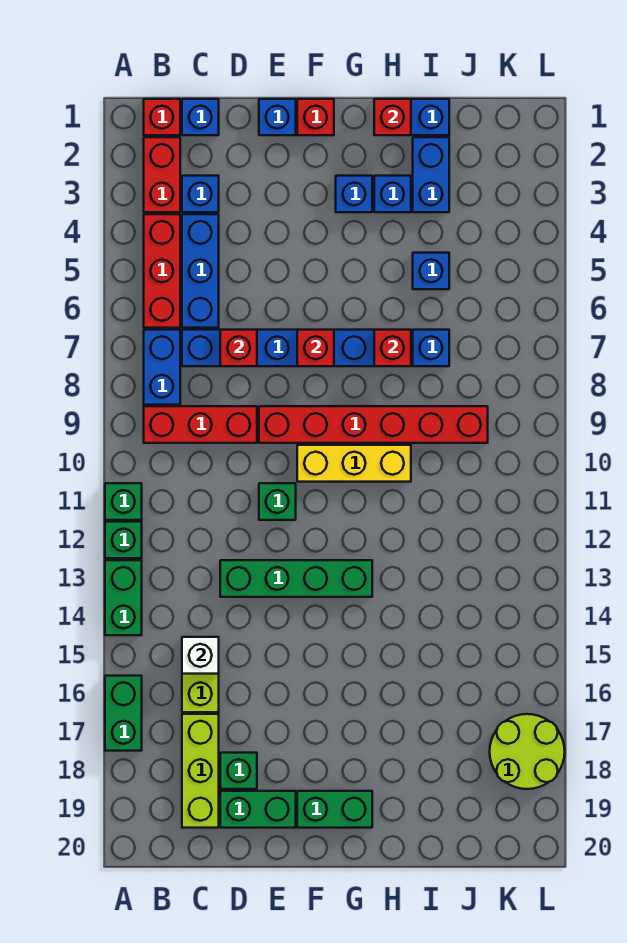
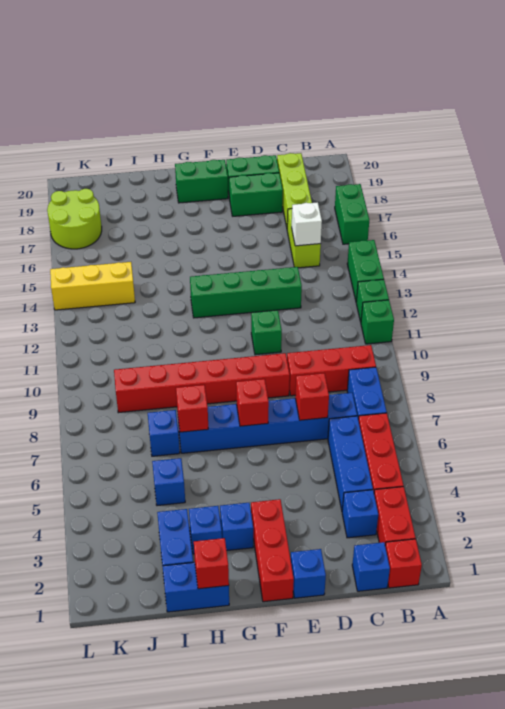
green 1x1 brick [220,753,257,789] -> green 1x2 brick [229,173,283,216]
red 1x1 brick [297,99,334,135] -> red 1x3 brick [251,499,294,602]
yellow 1x3 brick [297,445,411,482] -> yellow 1x3 brick moved to [50,262,135,310]

